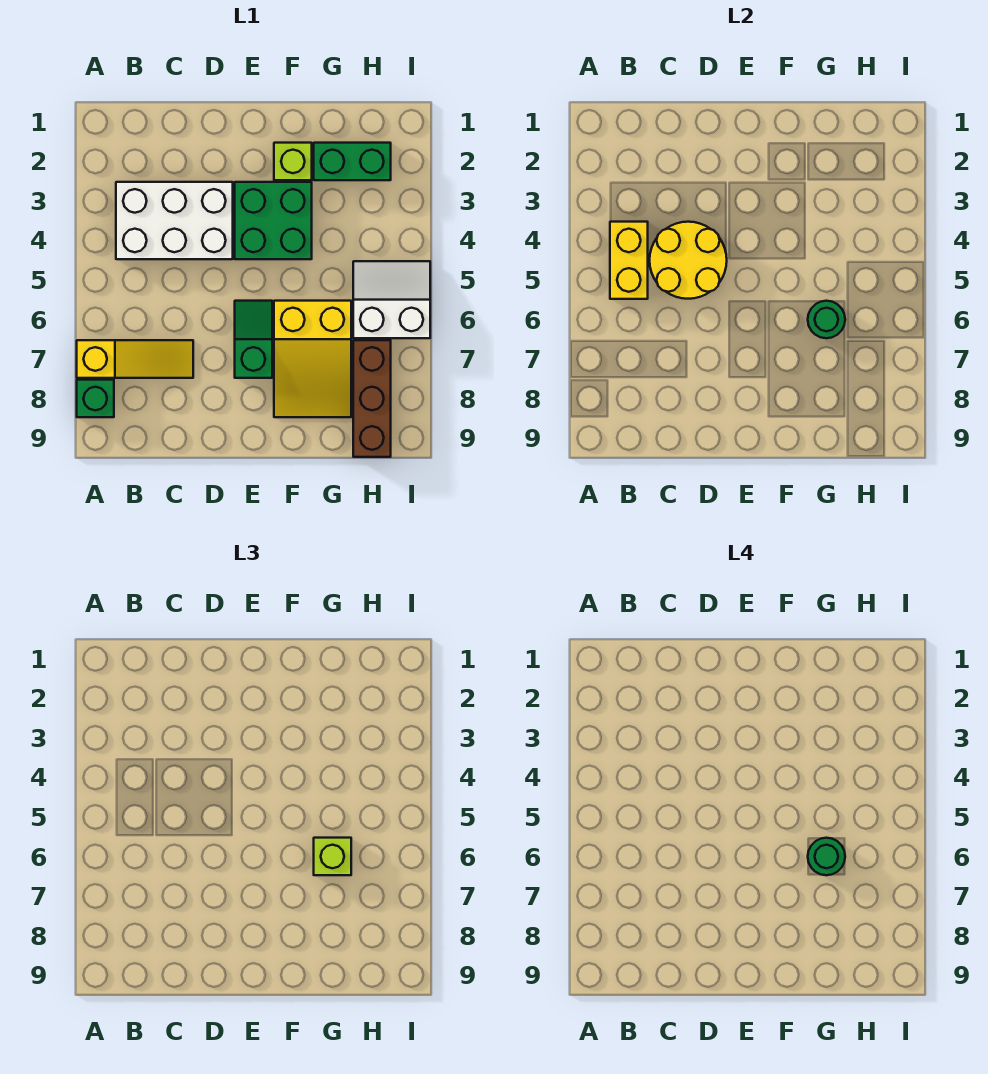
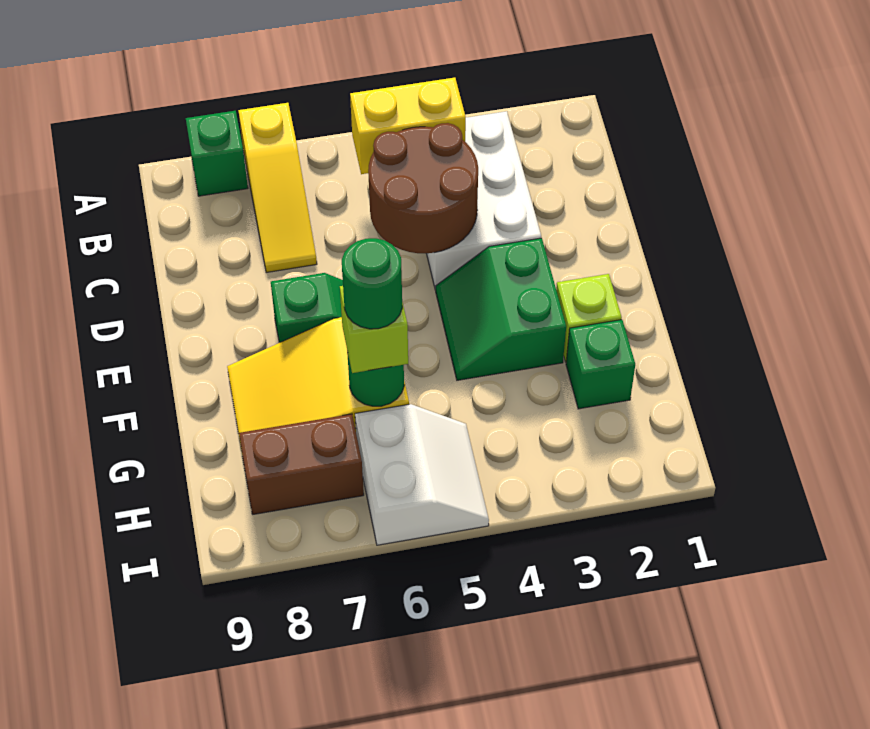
yellow 2x2 round brick [650,222,727,299] -> brown 2x2 round brick [368,123,478,253]
green 2x2 brick [235,182,312,259] -> green 2x2 slope [436,238,566,380]
green 1x2 brick [314,143,391,180] -> green 1x1 brick [566,320,635,409]
brown 1x3 brick [353,340,391,457] -> brown 1x2 brick [239,414,364,514]

